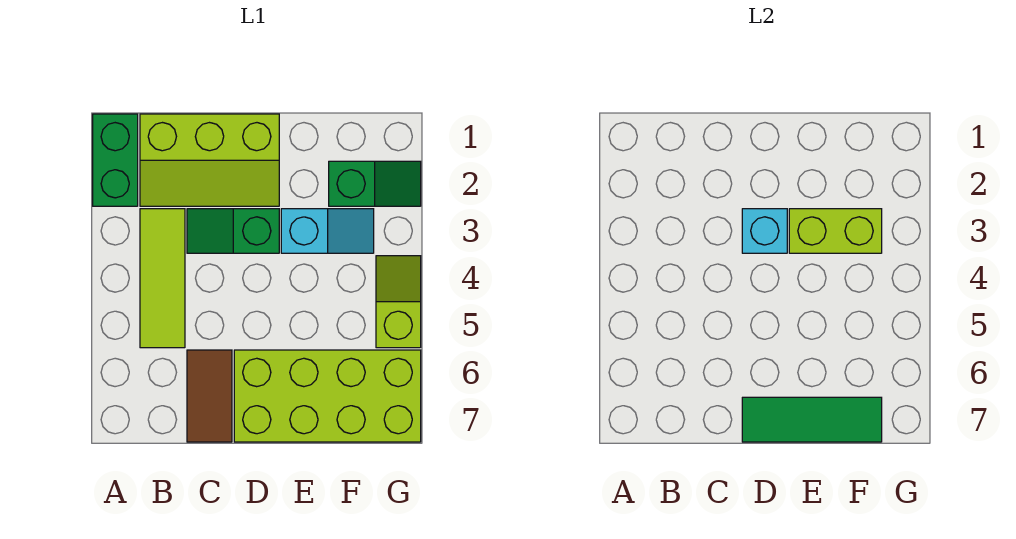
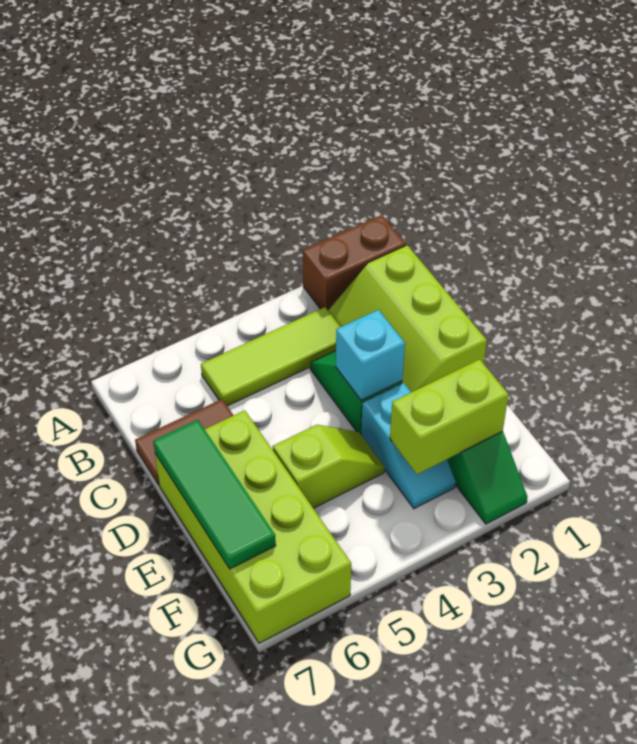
green 1x2 brick [93,114,138,206] -> brown 1x2 brick [303,215,406,310]
lime 1x2 brick [789,209,882,253] -> lime 1x2 brick turned to [390,359,509,474]
lime 1x2 slope [376,256,421,348] -> lime 1x2 slope moved to [273,425,385,508]

